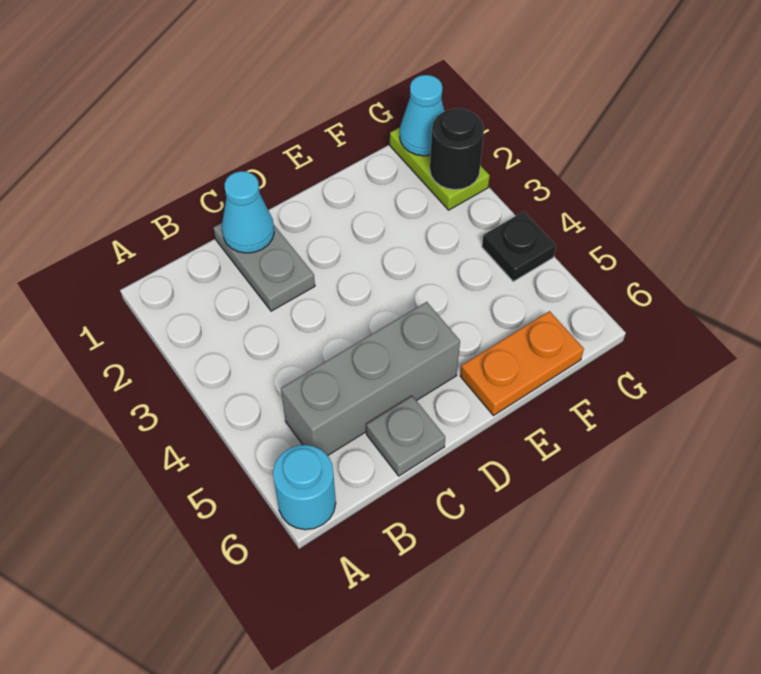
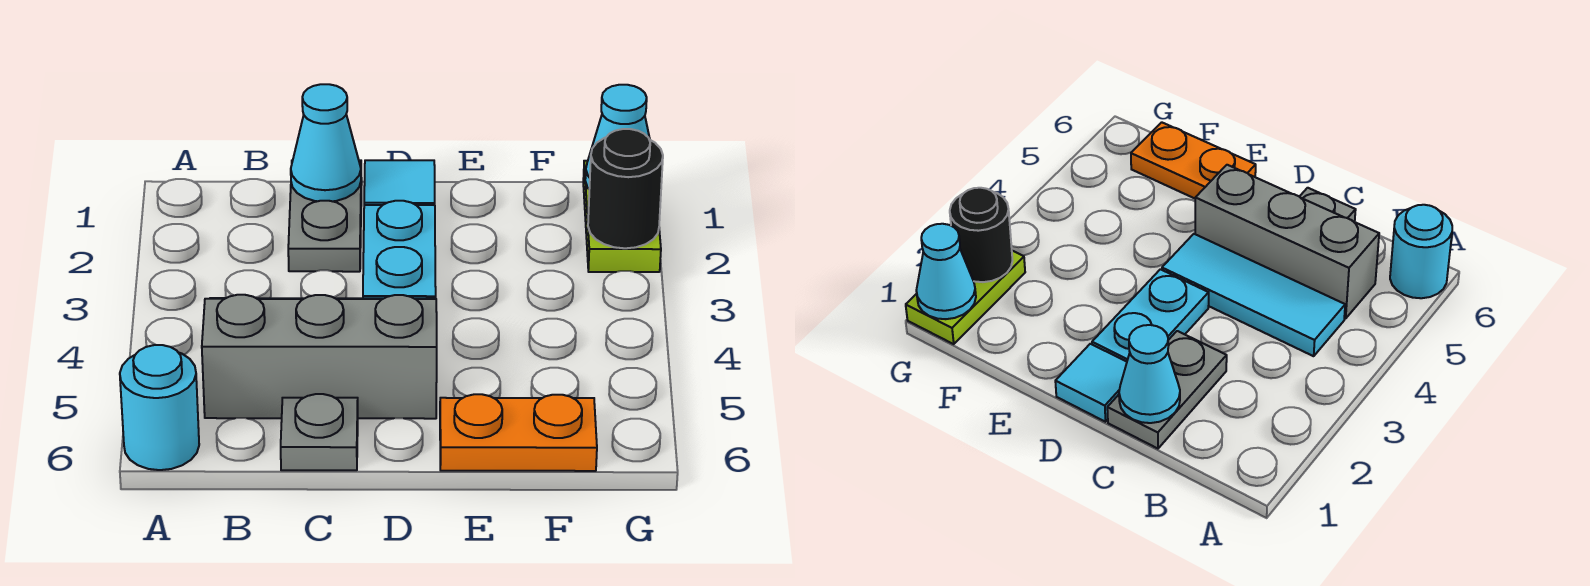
none -> cyan 1x3 tile [1162,234,1345,356]
none -> cyan 1x1 tile [364,160,435,205]
none -> cyan 1x2 plate [363,201,436,298]
black 1x1 plate [482,211,556,281] -> none

